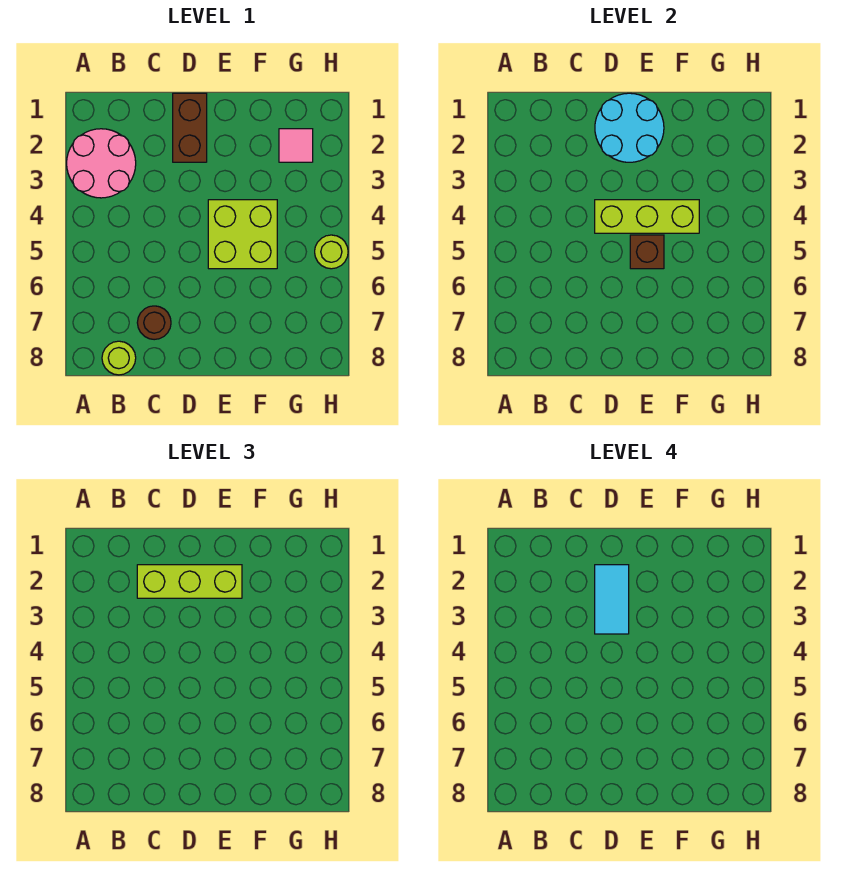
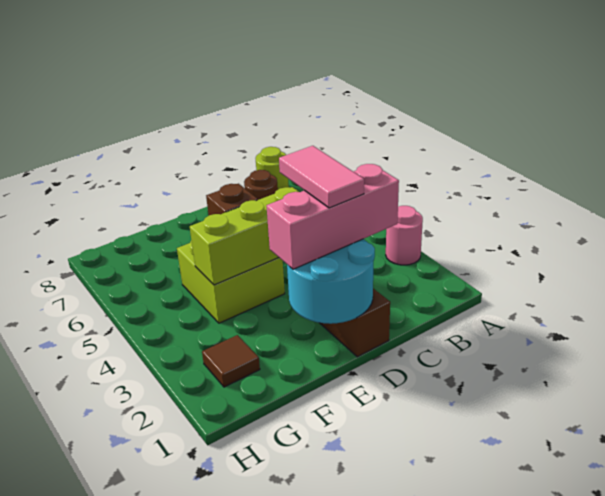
pink 2x2 round brick [67,129,136,198] -> pink 1x1 round brick [386,206,423,265]
lime 1x3 brick [137,565,242,598] -> pink 1x3 brick [266,164,399,269]
cyan 1x2 tile [595,565,629,634] -> pink 1x2 tile [279,146,364,208]
pink 1x1 tile [279,129,313,162] -> brown 1x1 tile [202,335,260,387]
lime 1x1 round brick [315,235,348,269] -> none

